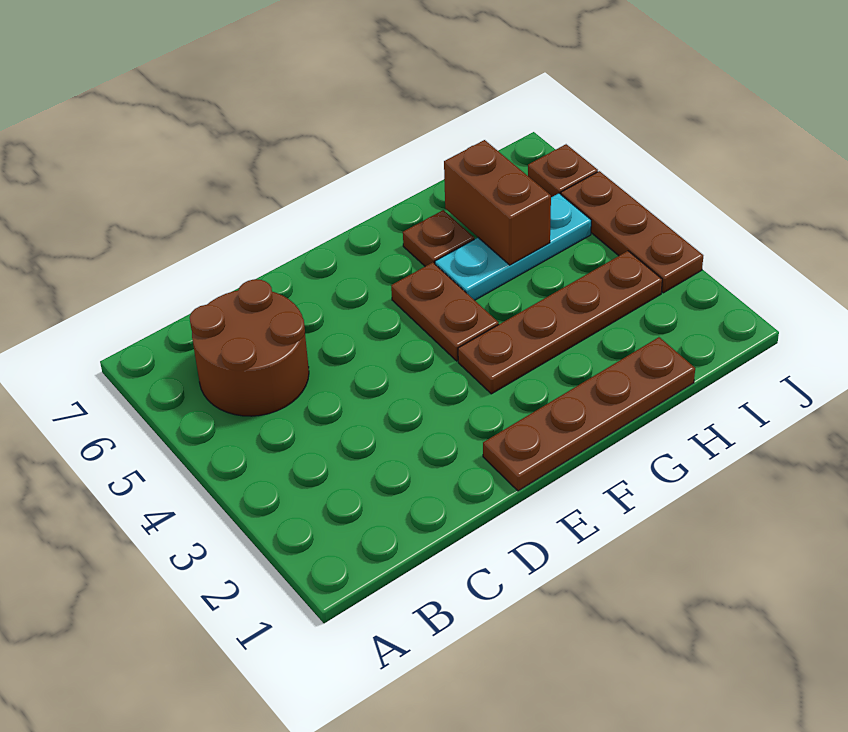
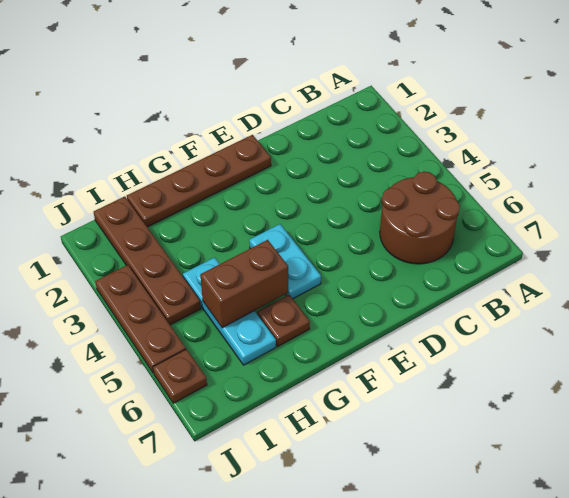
brown 1x4 plate [458,251,662,394] -> brown 1x4 plate turned to [94,196,201,325]
brown 1x2 plate [391,262,499,361] -> cyan 1x2 plate [249,224,321,299]
cyan 1x3 plate [435,193,591,300] -> cyan 1x3 plate turned to [183,257,276,365]
brown 1x2 brick [444,140,551,265] -> brown 1x2 brick turned to [200,240,288,328]

